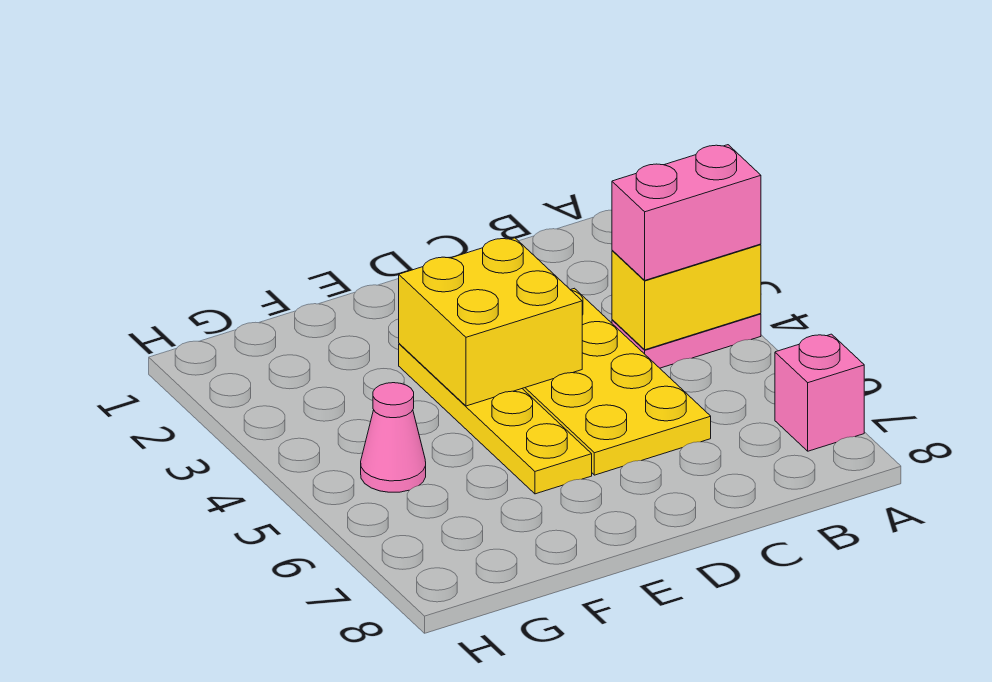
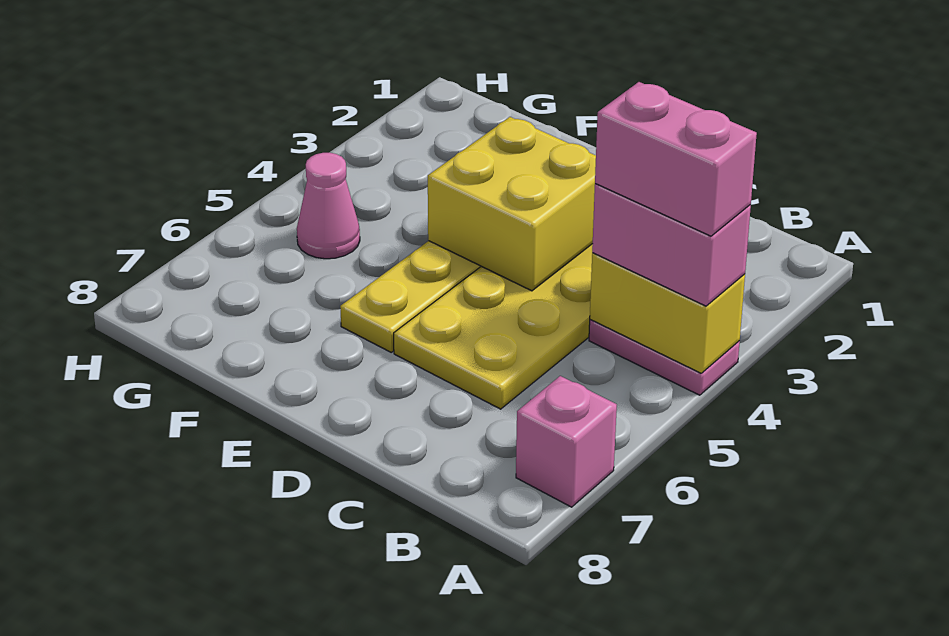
none -> pink 1x2 brick [595,82,757,236]

